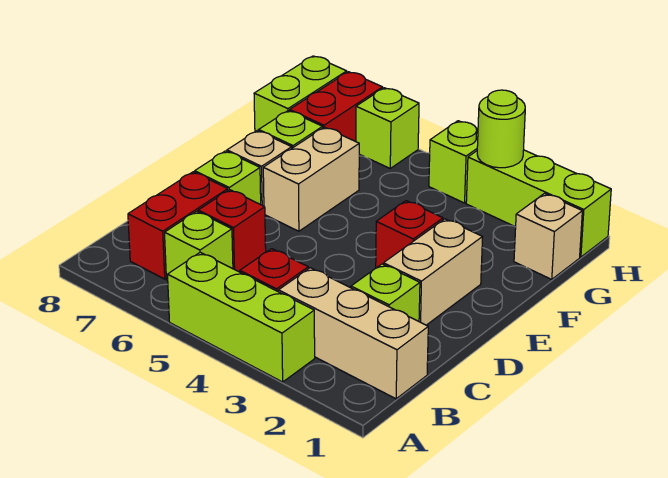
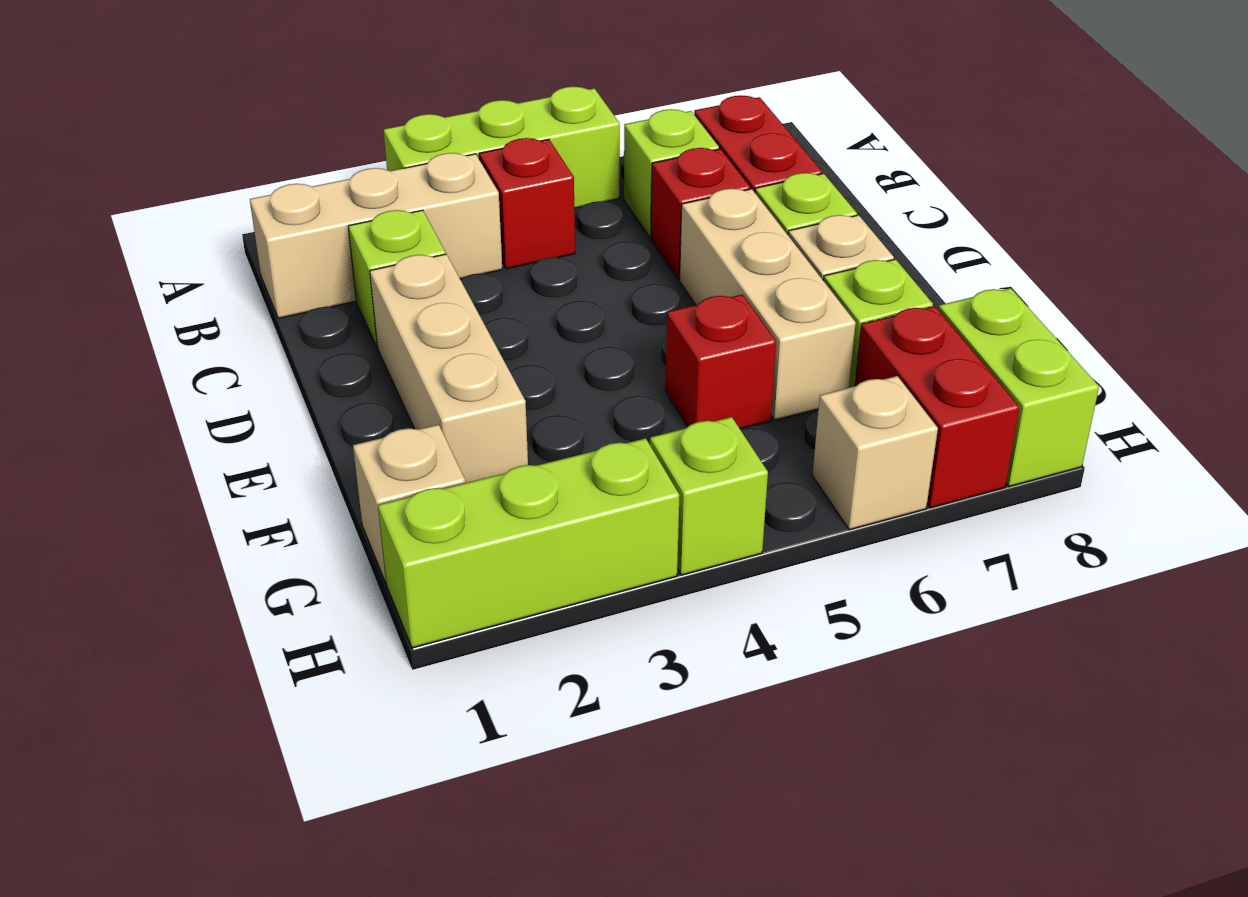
tan 1x2 brick [384,219,483,325] -> tan 1x3 brick [370,254,528,483]
red 1x1 brick [376,201,443,268] -> red 1x1 brick moved to [665,294,776,429]
tan 1x2 brick [263,127,359,231] -> tan 1x3 brick [680,189,856,420]
lime 1x1 round brick [477,90,525,168] -> none
lime 1x1 brick [356,88,419,168] -> tan 1x1 brick [812,376,938,530]

